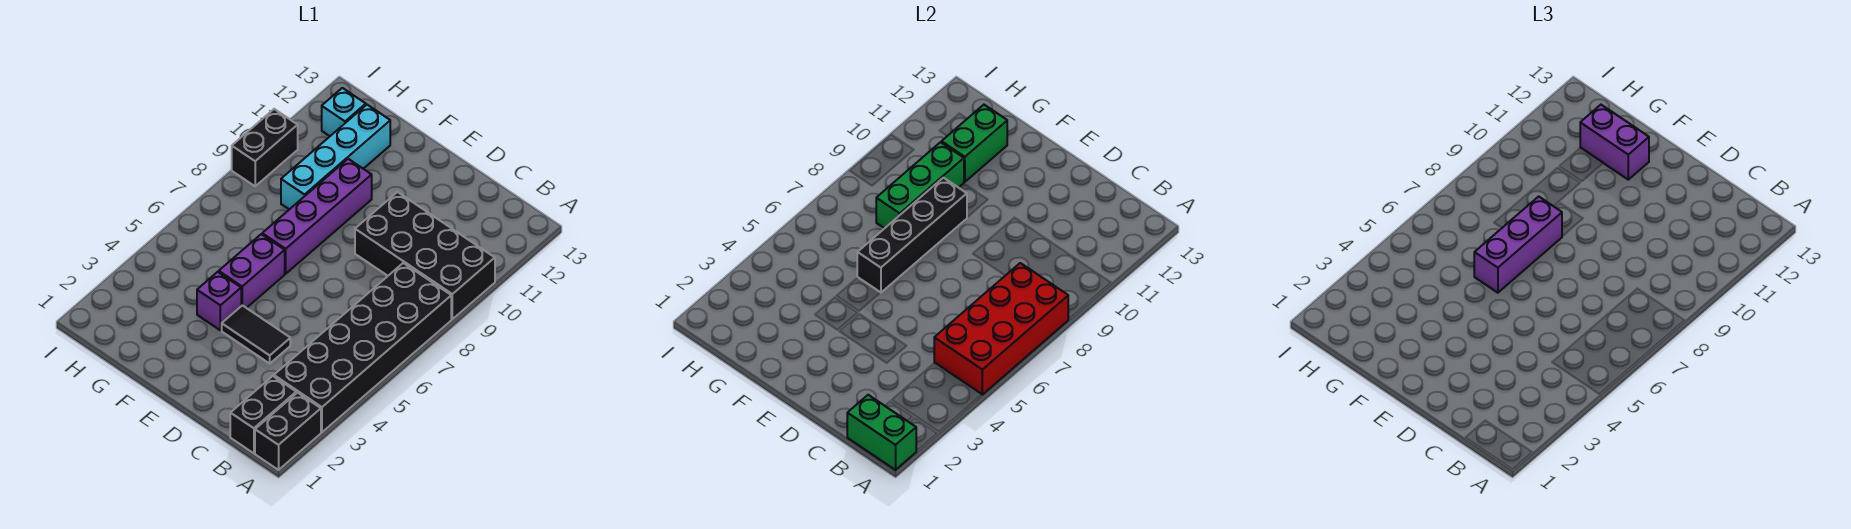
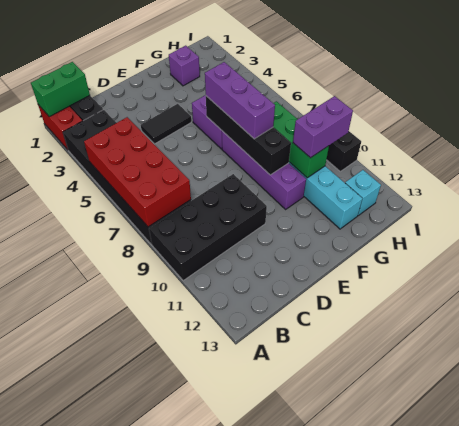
black 1x2 brick [255,393,321,470] -> red 1x2 brick [38,105,82,150]
purple 1x1 brick [197,272,241,330] -> purple 1x1 brick moved to [169,46,200,86]
purple 1x2 brick [1580,105,1649,180] -> purple 1x2 brick moved to [293,96,353,158]
green 1x2 brick [942,105,1007,182] -> none

